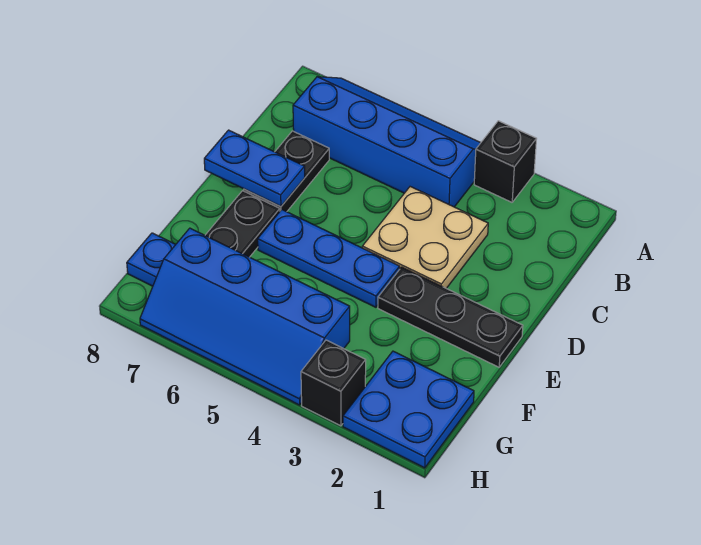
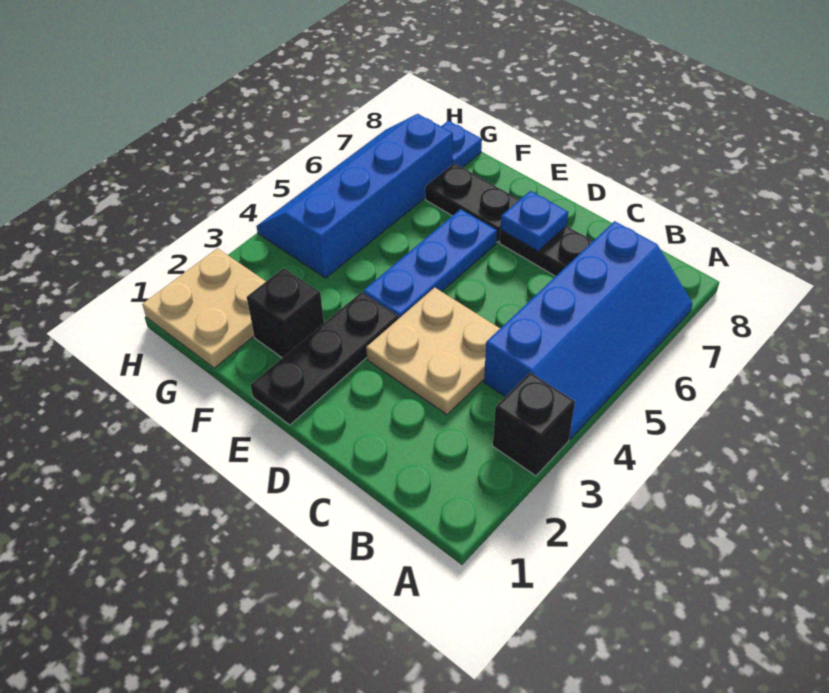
blue 1x2 plate [204,130,305,207] -> blue 1x1 plate [500,191,568,251]
blue 2x2 plate [343,351,474,468] -> tan 2x2 plate [142,248,266,368]
black 1x1 brick [301,340,366,426] -> black 1x1 brick moved to [247,268,324,358]

